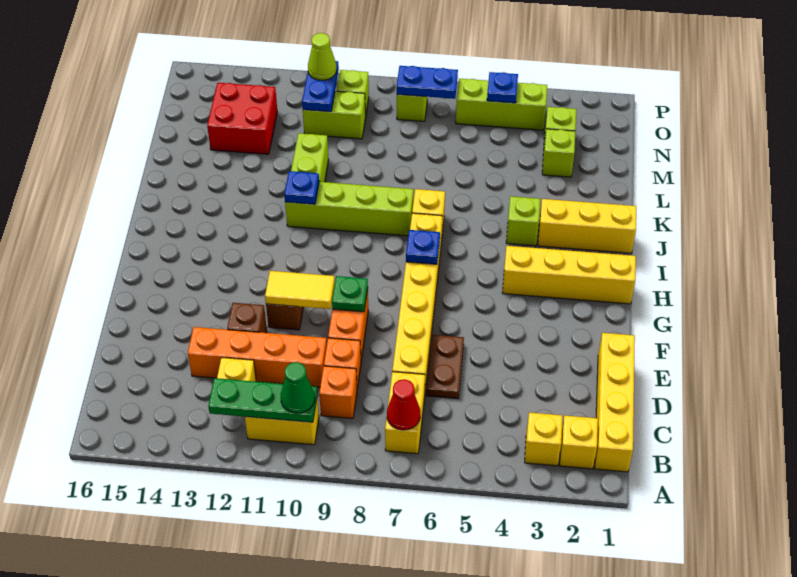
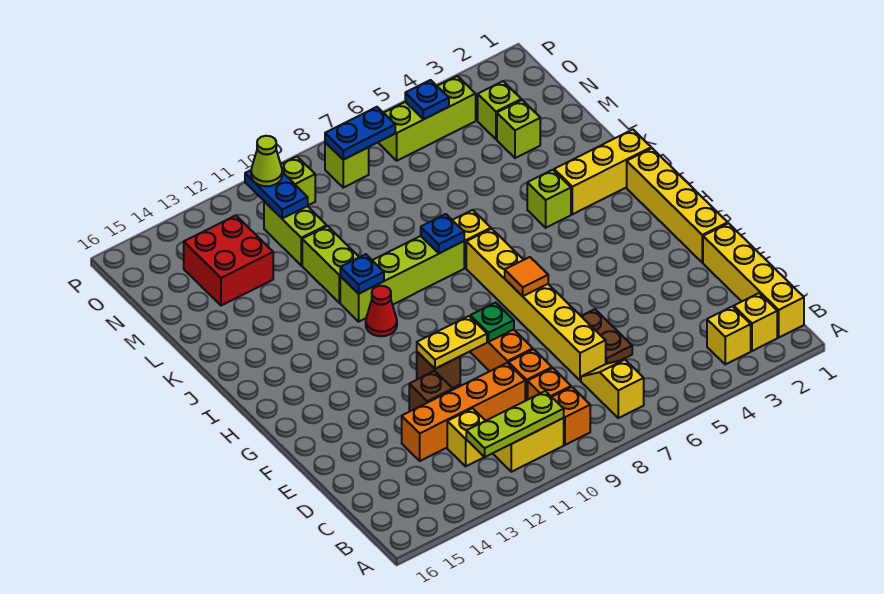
yellow 1x2 brick [385,372,425,454] -> yellow 1x2 slope [581,360,644,418]
red 1x1 cone [387,379,420,430] -> red 1x1 cone moved to [366,286,397,336]
none -> orange 1x1 brick [552,387,590,445]
green 1x3 plate [208,378,317,422] -> lime 1x3 plate [466,391,564,457]
green 1x1 cone [281,362,315,413] -> none
yellow 1x2 tile [265,271,335,309] -> yellow 1x2 plate [417,316,487,369]
none -> orange 1x1 tile [505,257,548,296]
yellow 1x4 brick [502,246,636,304] -> yellow 1x4 brick turned to [627,148,728,263]
blue 1x1 plate [406,230,440,264] -> blue 1x1 plate moved to [421,214,464,253]
lime 1x2 brick [303,91,366,139] -> lime 1x2 brick turned to [264,201,327,265]

